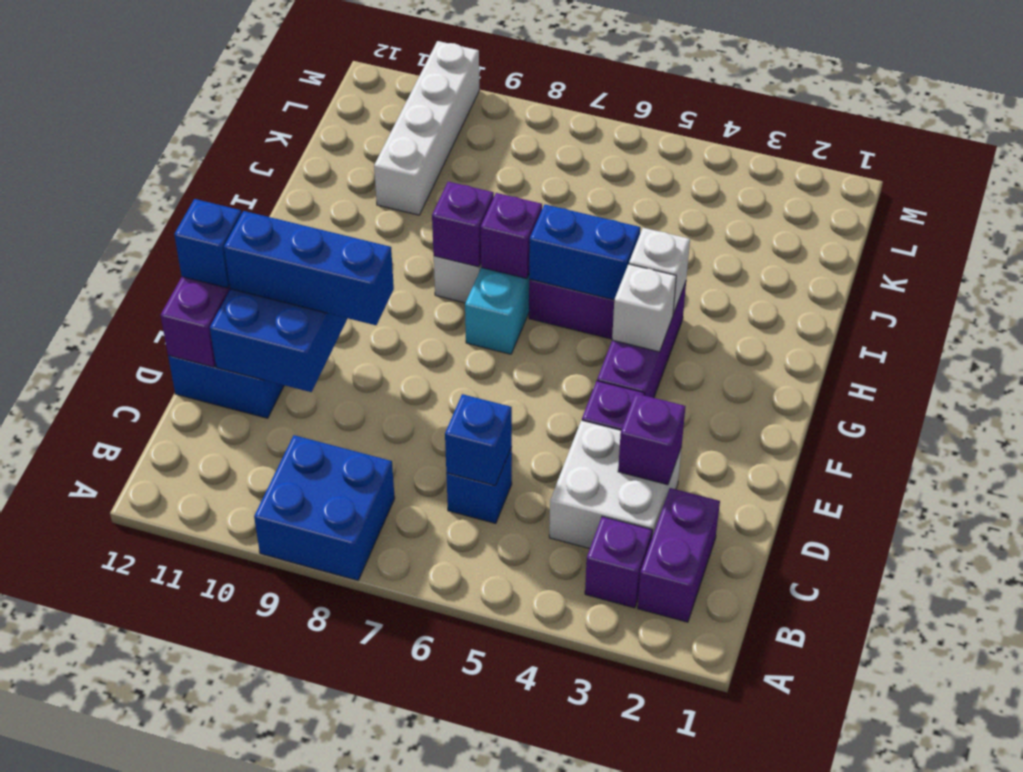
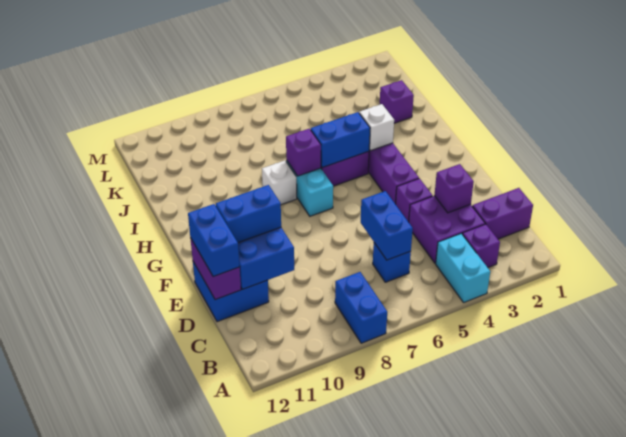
none -> cyan 1x2 brick [436,233,490,302]
blue 2x2 brick [254,435,395,580] -> blue 1x2 brick [335,272,387,343]
purple 1x2 brick [638,488,720,622] -> purple 1x2 brick turned to [472,188,533,239]
white 2x2 brick [549,420,682,549] -> purple 2x2 brick [409,196,485,263]
blue 1x1 brick [445,394,512,486] -> blue 1x2 brick [361,191,413,260]
blue 1x3 brick [224,211,394,325] -> blue 1x2 brick [216,185,281,243]
blue 1x1 brick [174,199,242,288] -> blue 1x2 brick [188,204,240,277]
white 1x1 brick [612,264,676,352] -> none
purple 1x1 brick [432,182,494,267] -> purple 1x1 brick moved to [380,80,414,123]
white 1x4 brick [374,41,479,215] -> none

